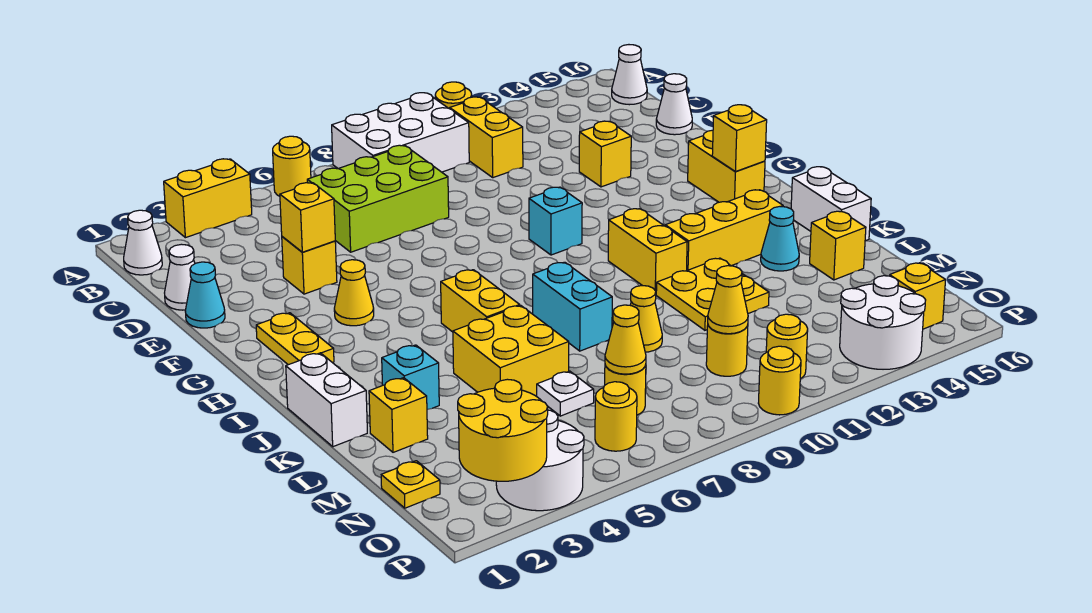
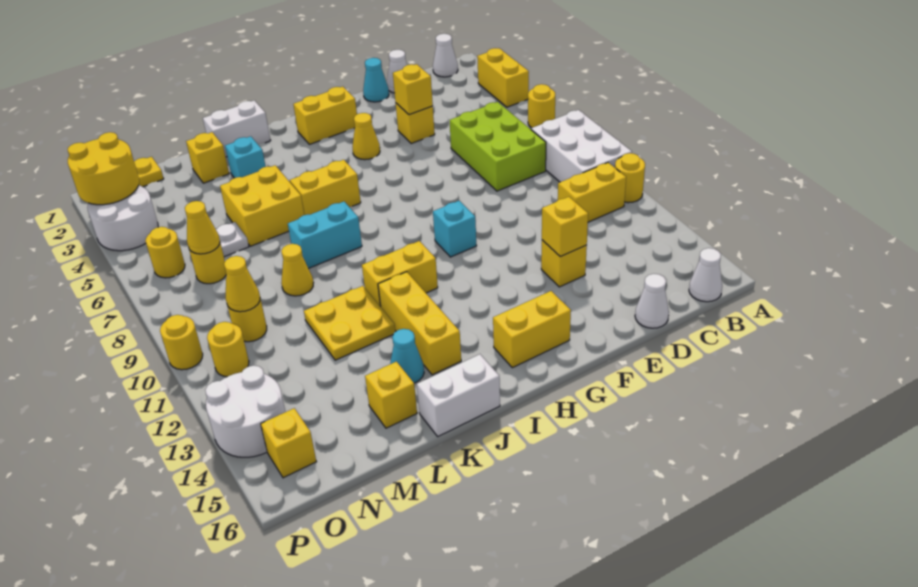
yellow 1x2 plate [256,313,334,365] -> yellow 1x2 brick [293,87,357,144]
yellow 1x1 brick [712,105,767,172] -> yellow 1x1 brick moved to [542,197,588,257]

